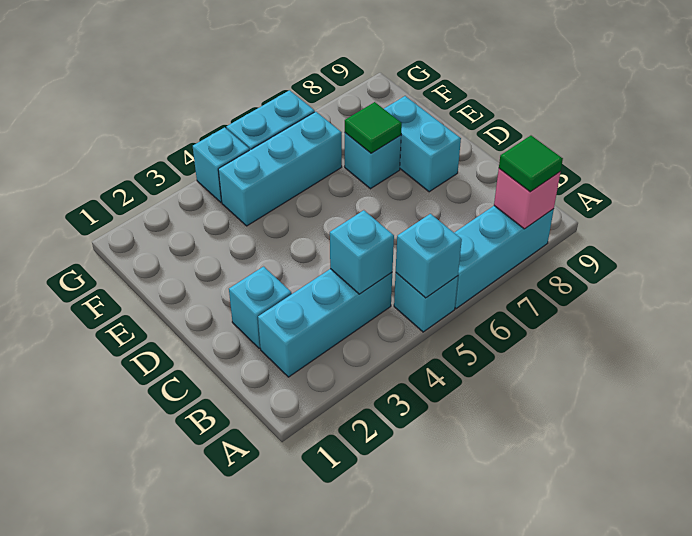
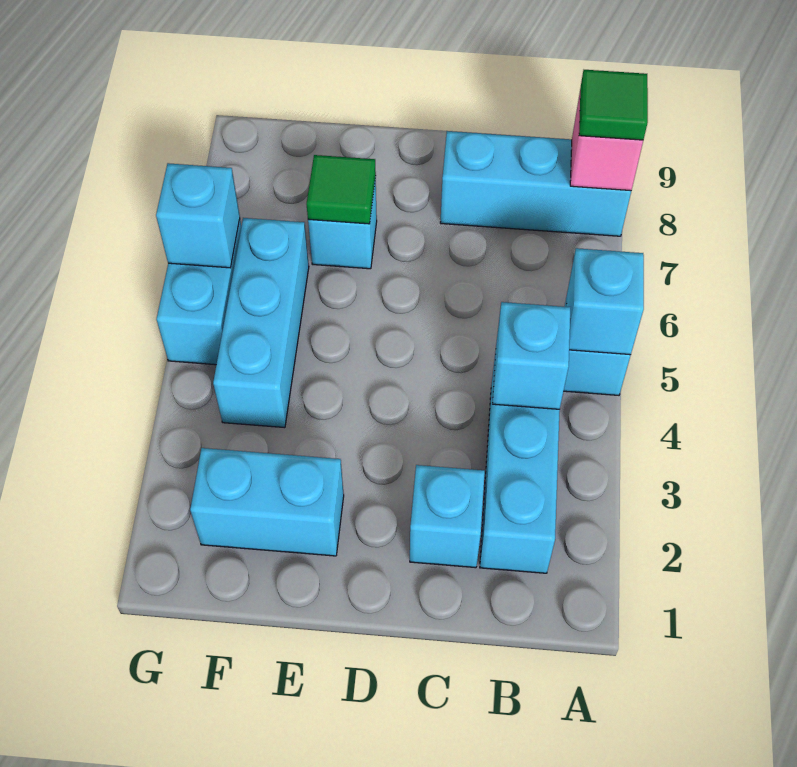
cyan 1x3 brick [454,206,554,309] -> cyan 1x3 brick turned to [440,131,631,236]
cyan 1x2 brick [384,96,461,192] -> cyan 1x2 brick moved to [190,448,344,556]
cyan 1x1 brick [193,127,249,202] -> cyan 1x1 brick moved to [156,163,240,268]

